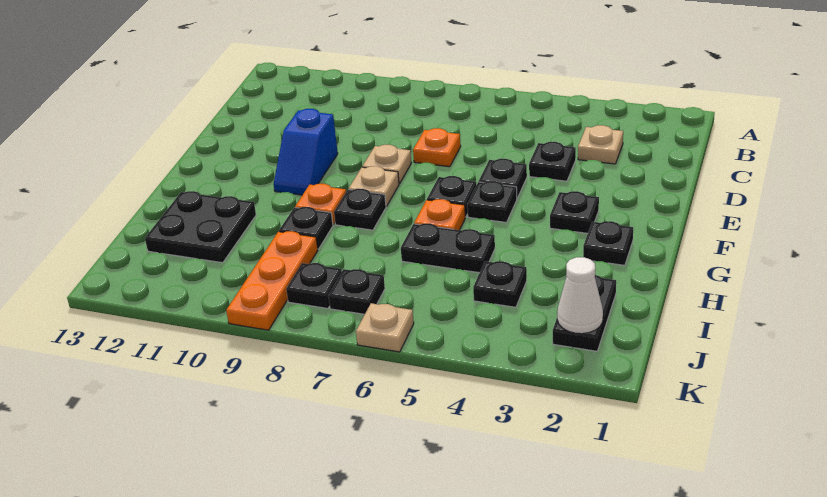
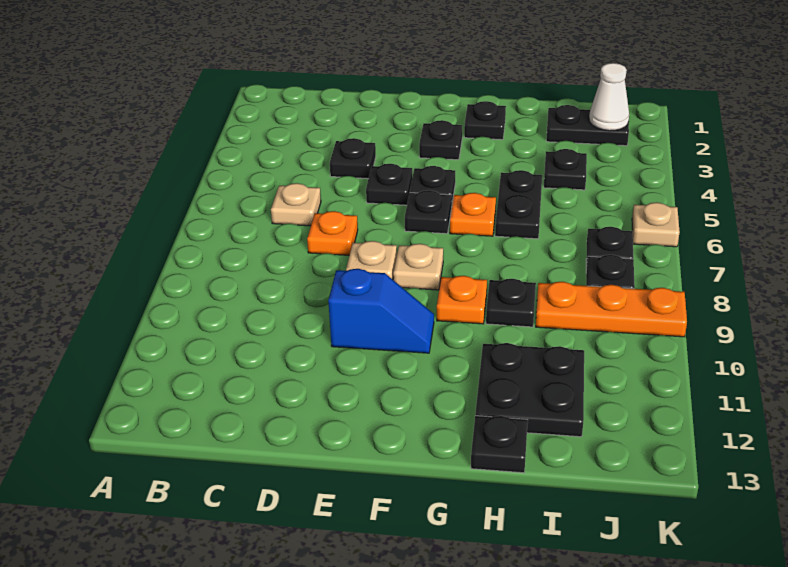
tan 1x1 plate [578,125,623,164] -> tan 1x1 plate moved to [271,183,321,226]
black 1x1 plate [334,189,386,230] -> black 1x1 plate moved to [471,416,528,473]

